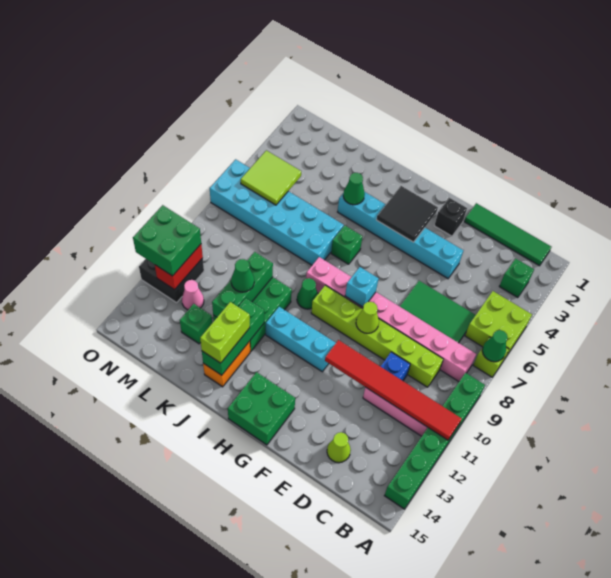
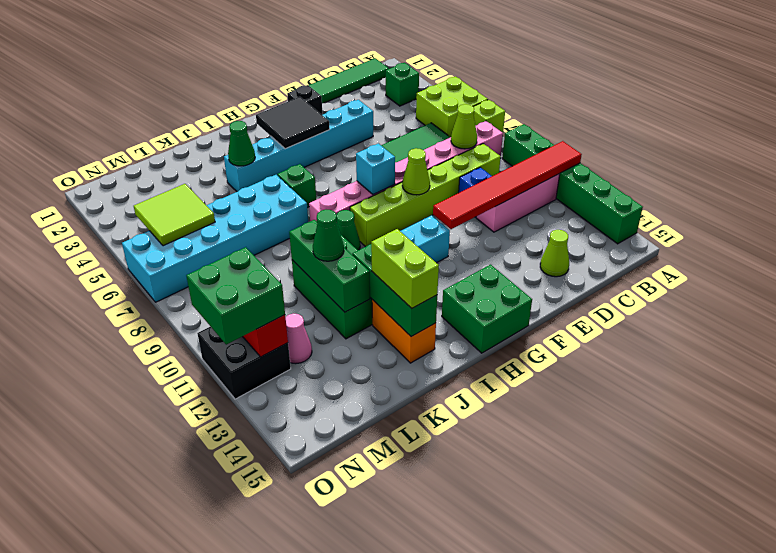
green 1x1 cone [482,330,508,362] -> none
none -> lime 1x1 cone [451,104,477,149]
green 1x1 brick [180,304,212,344] -> none

